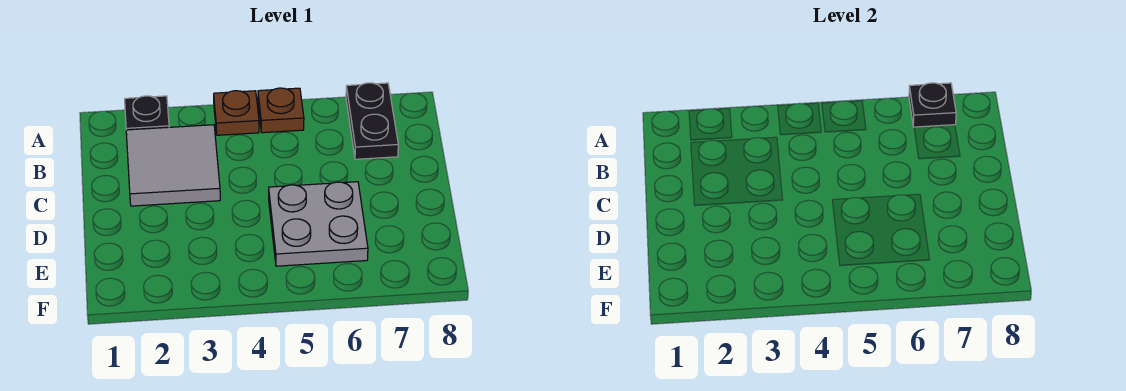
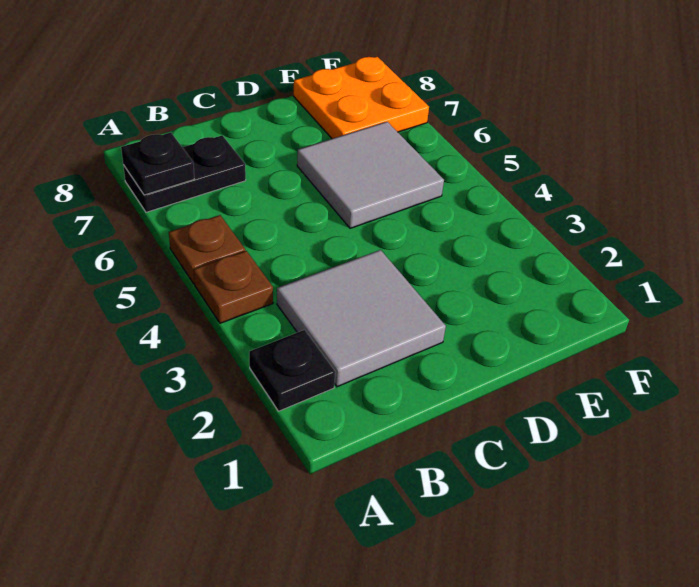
grey 2x2 plate [269,182,368,266] -> grey 2x2 tile [297,122,444,228]
none -> orange 2x2 plate [294,57,429,139]

